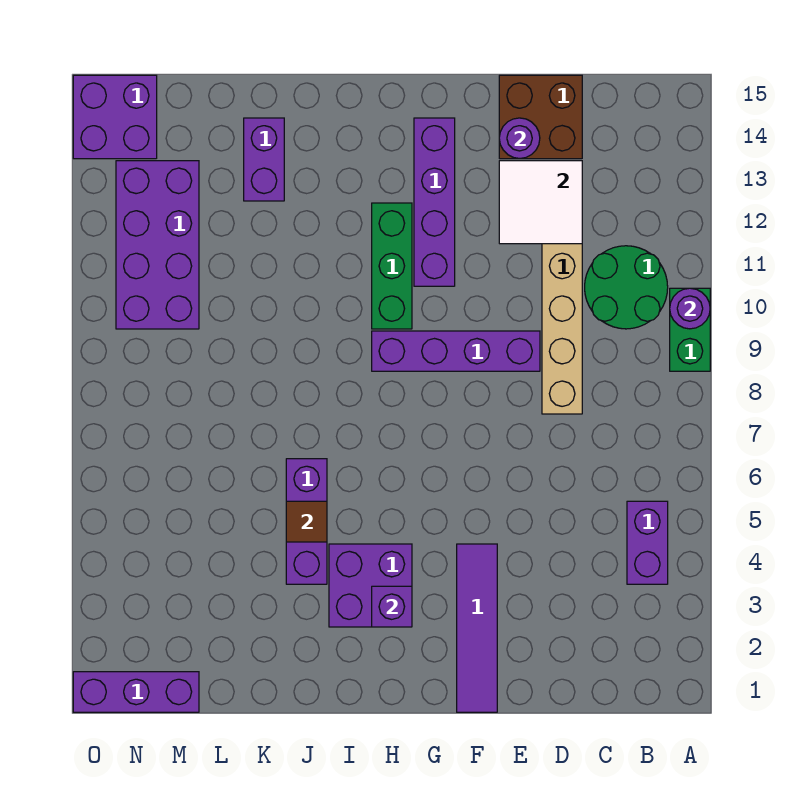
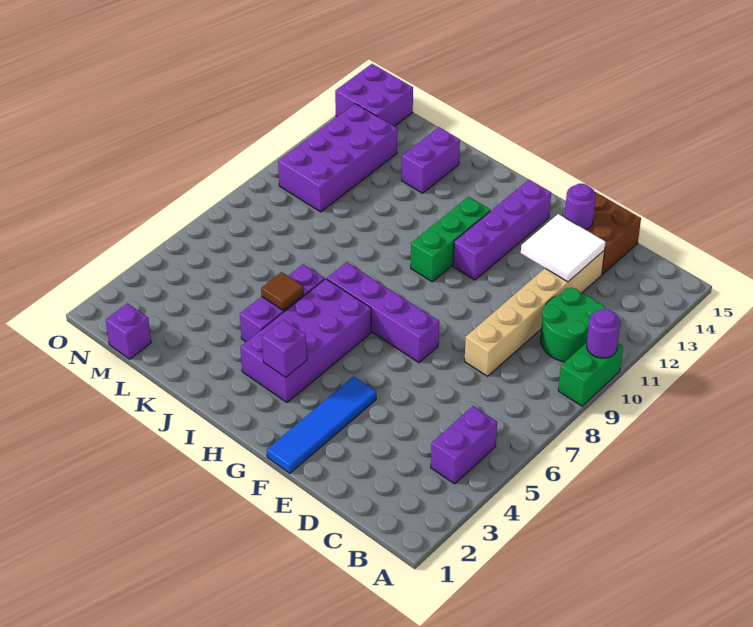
purple 1x4 brick [372,331,540,371] -> purple 1x4 brick moved to [327,262,439,363]
purple 1x4 tile [457,544,497,712] -> blue 1x4 tile [267,376,376,473]
purple 2x2 brick [329,544,412,627] -> purple 2x4 brick [240,279,371,403]
purple 1x3 brick [73,672,199,712] -> purple 1x1 brick [106,303,151,359]

